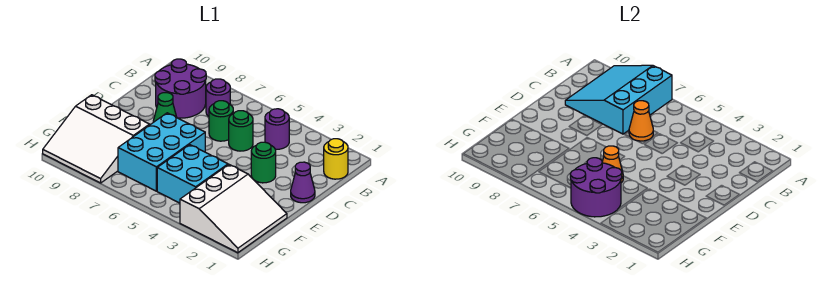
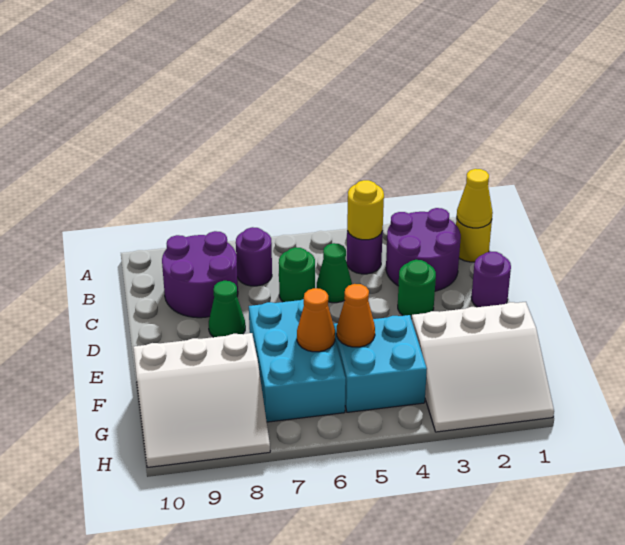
cyan 3x3 slope [565,65,672,134] -> none
none -> yellow 1x1 cone [457,169,493,228]
none -> yellow 1x1 round brick [347,180,384,240]
green 1x1 round brick [229,111,253,151] -> green 1x1 cone [317,243,352,303]
orange 1x1 cone [629,101,653,141] -> orange 1x1 cone moved to [297,288,335,352]
purple 1x1 cone [291,162,315,203] -> purple 1x1 round brick [471,251,511,307]
white 3x3 slope [180,165,287,253] -> white 3x3 slope turned to [412,302,554,432]
purple 2x2 round brick [570,158,622,217] -> purple 2x2 round brick moved to [386,208,461,291]

